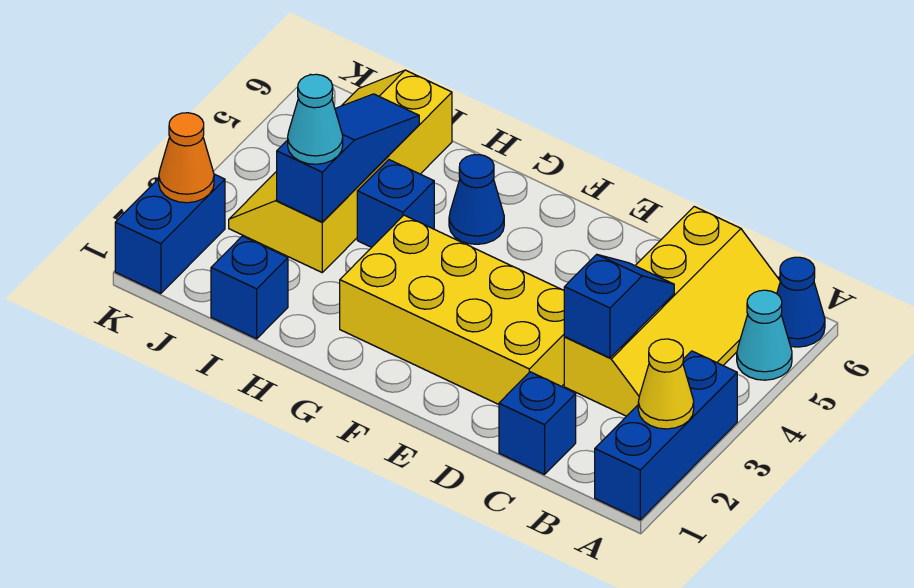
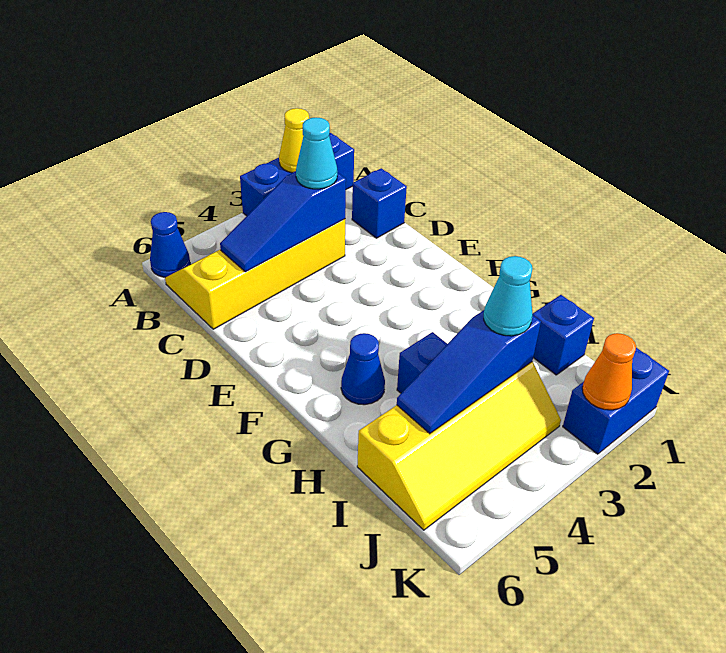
cyan 1x1 cone [737,290,792,380] -> cyan 1x1 cone moved to [296,117,337,189]
blue 1x2 slope [564,254,674,358] -> blue 1x3 slope [220,171,346,272]
yellow 2x4 brick [340,215,564,404] -> none

